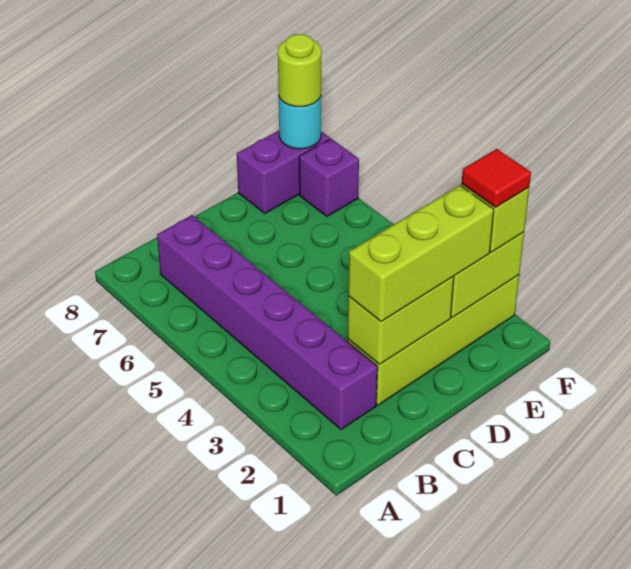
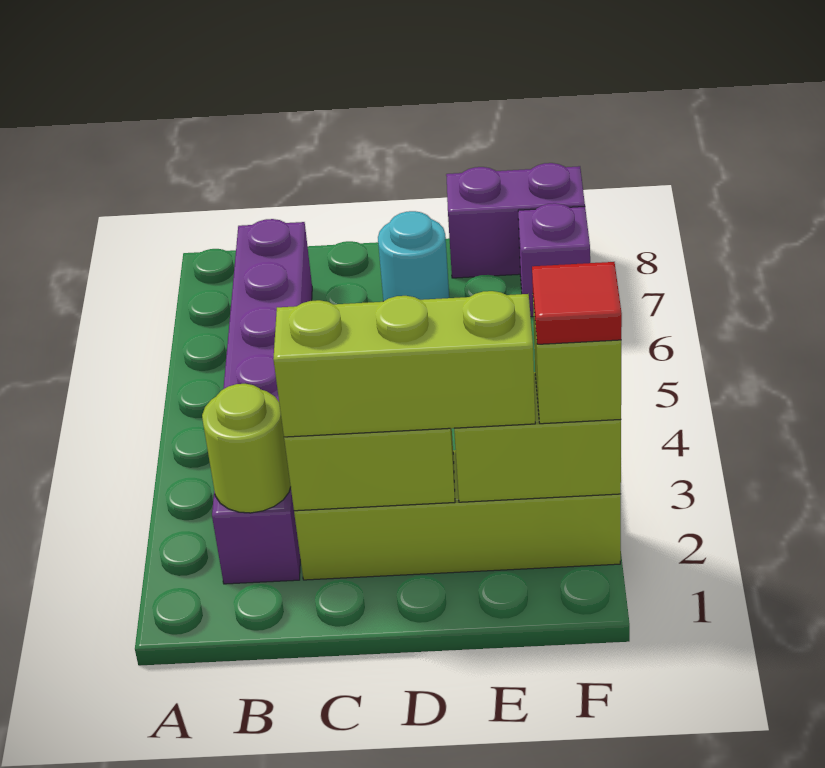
cyan 1x1 round brick [279,97,321,149] -> cyan 1x1 round brick moved to [378,211,449,301]
lime 1x1 round brick [278,34,321,107] -> lime 1x1 round brick moved to [202,384,291,513]

